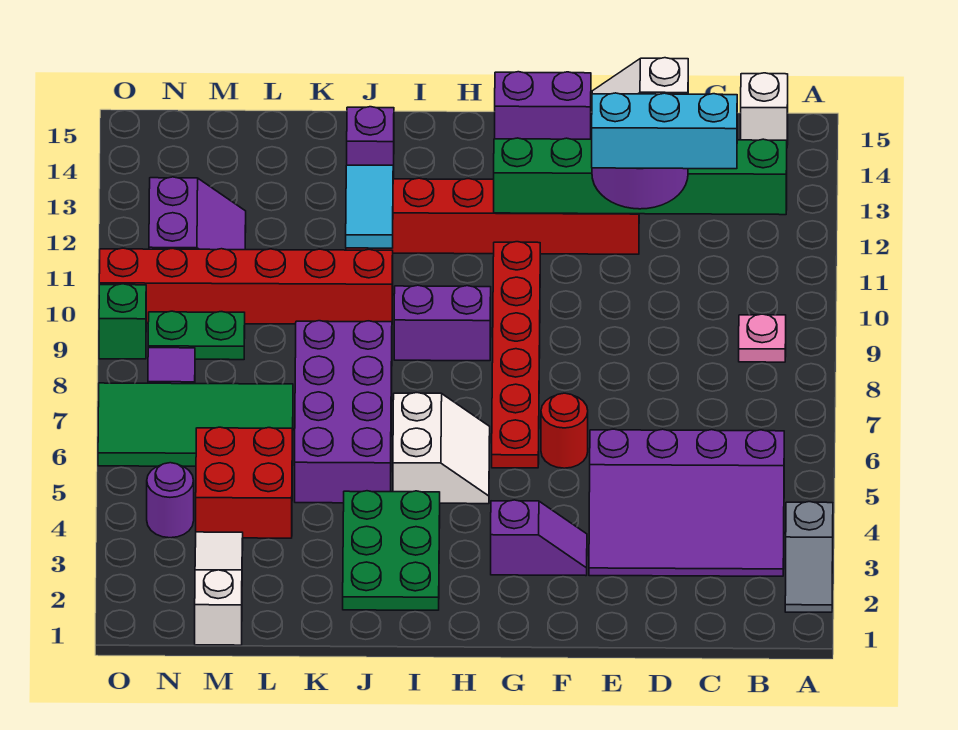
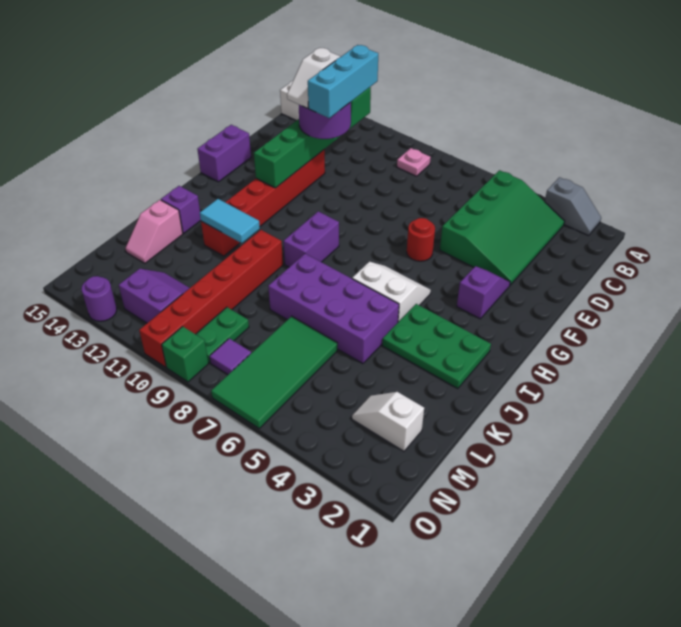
purple 3x4 slope [589,429,784,576] -> green 3x4 slope [440,170,565,285]
red 1x6 plate [492,242,540,468] -> none
none -> pink 1x2 slope [126,200,183,263]
red 2x2 brick [196,427,292,538] -> none
white 1x3 slope [195,532,243,645] -> white 1x2 slope [352,392,424,451]
purple 1x1 round brick [147,463,194,538] -> purple 1x1 round brick moved to [81,276,117,321]

